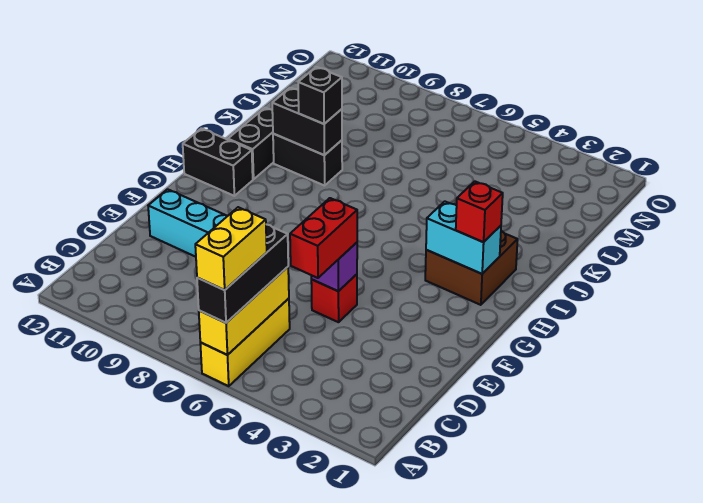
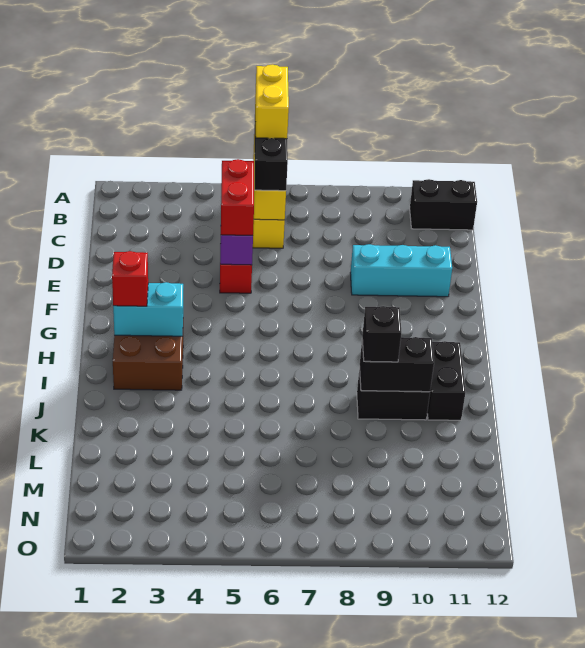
black 1x2 brick [183,128,253,196] -> black 1x2 brick moved to [410,179,477,230]

